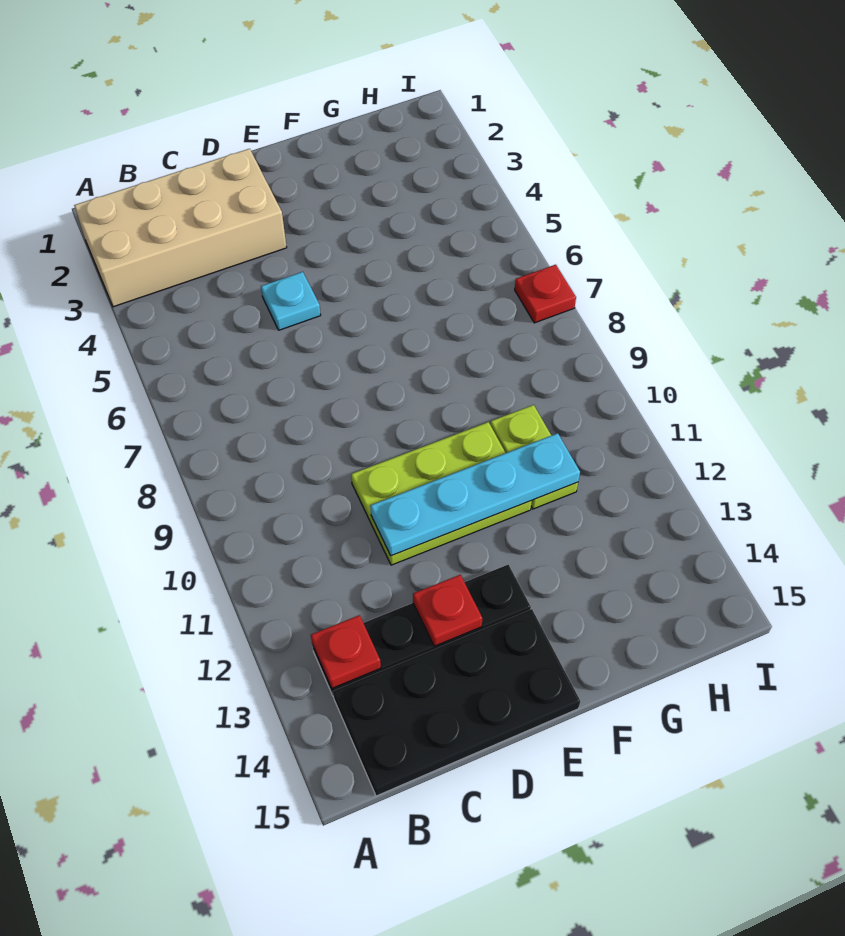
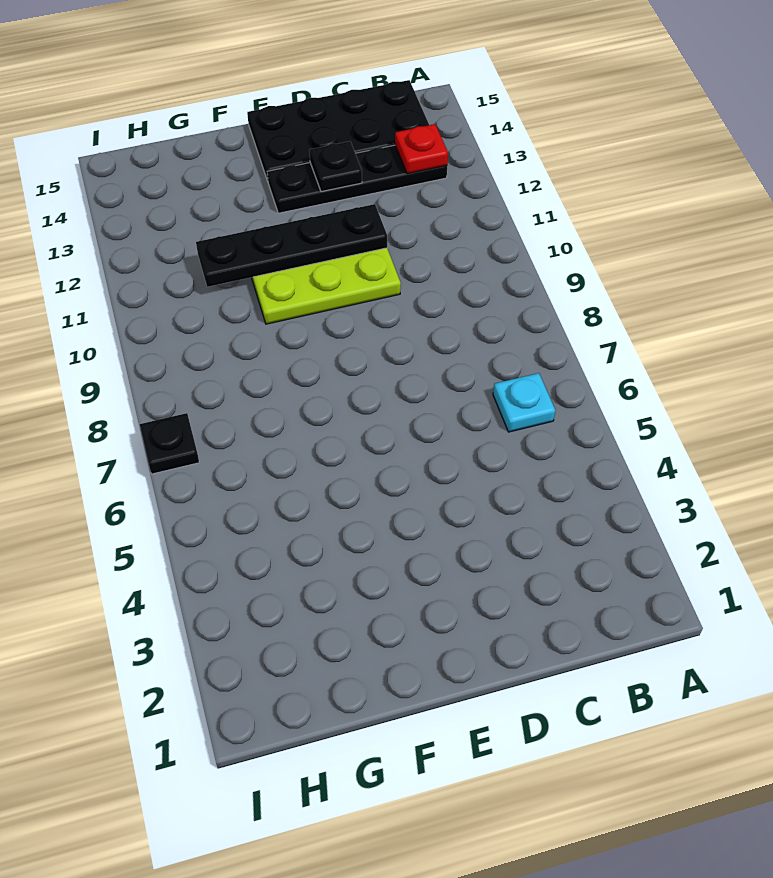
tan 2x4 brick [74,149,287,307] -> none
cyan 1x1 plate [261,272,321,330] -> cyan 1x1 plate moved to [493,373,555,432]
cyan 1x4 plate [370,433,580,556] -> black 1x4 plate [196,204,387,287]
red 1x1 plate [413,575,483,646] -> black 1x1 plate [310,141,362,192]
lime 1x2 plate [490,405,578,509] -> none
red 1x1 plate [515,265,576,323] -> black 1x1 plate [140,413,199,474]

